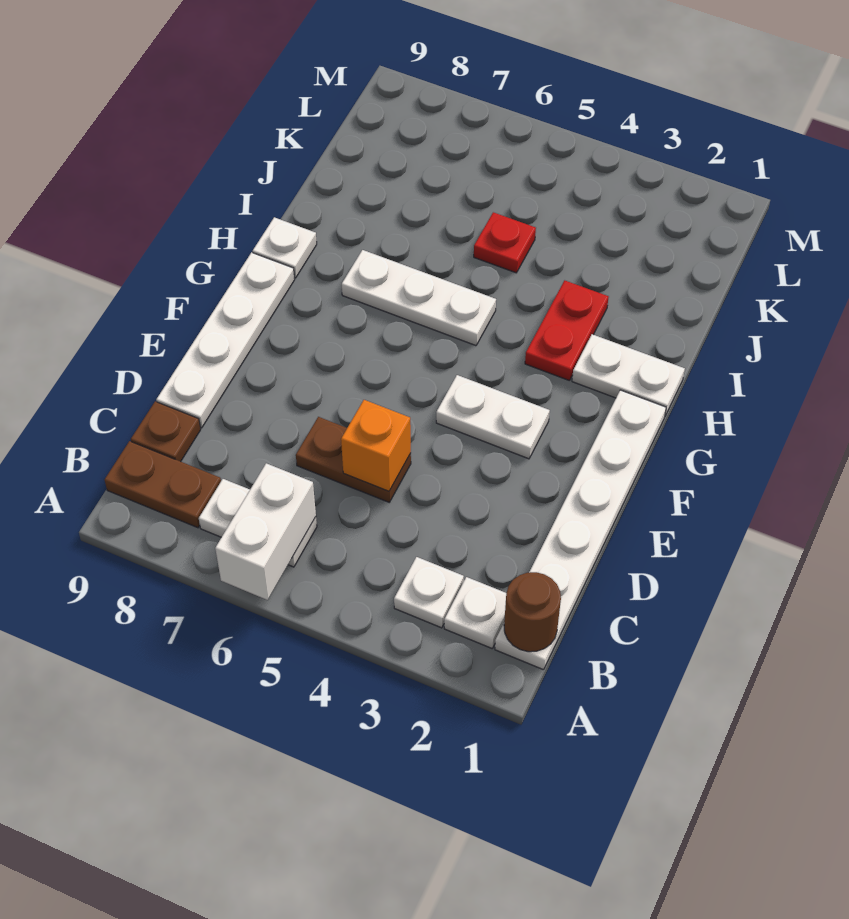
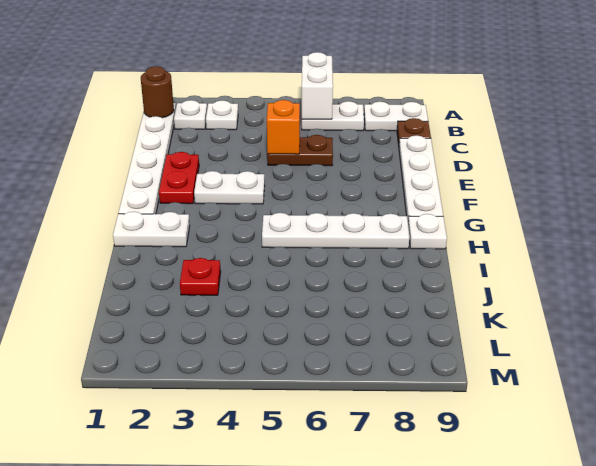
brown 1x2 plate [105,441,221,528] -> white 1x2 plate [364,102,428,131]
red 1x2 plate [525,280,609,381] -> red 1x2 plate moved to [159,152,199,204]
white 1x3 plate [342,250,496,346] -> white 1x4 plate [262,213,409,249]
red 1x1 plate [474,212,536,273] -> red 1x1 plate moved to [180,258,221,295]

